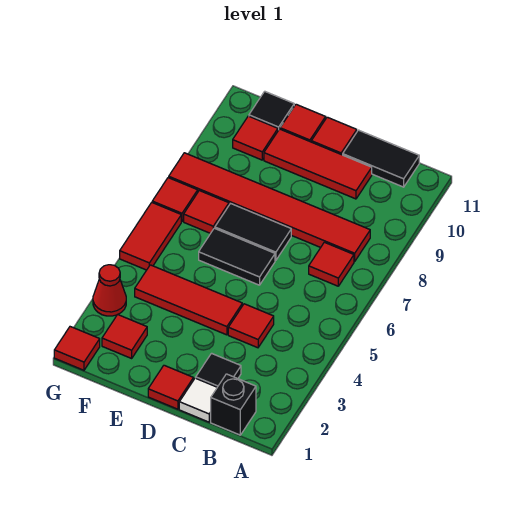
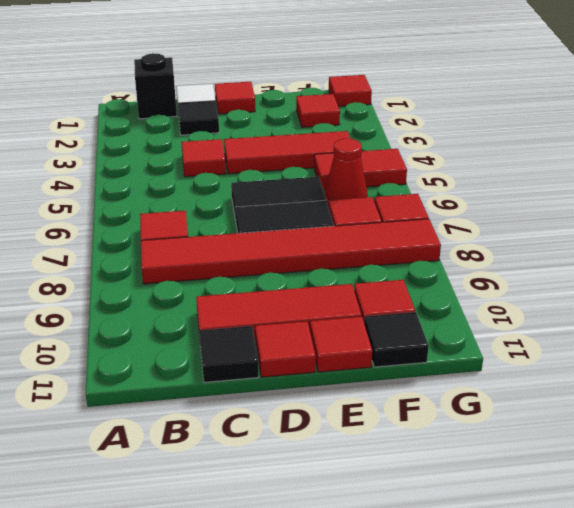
black 1x2 tile [343,130,419,187] -> black 1x1 tile [199,326,259,382]
red 1x1 cone [93,265,126,316] -> red 1x1 cone moved to [325,138,368,207]
red 1x2 tile [120,203,181,270] -> red 1x2 tile turned to [314,149,407,190]

